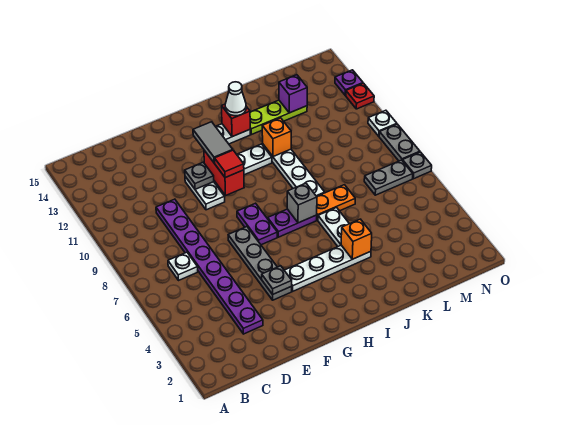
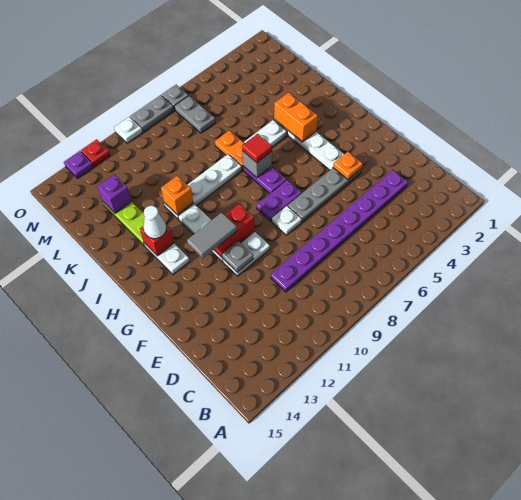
white 1x1 plate [168,252,198,280] -> white 1x1 plate moved to [272,206,302,235]
grey 1x1 plate [262,266,292,294] -> orange 1x1 plate [333,152,363,180]
red 1x1 tile [215,150,244,178] -> red 1x1 tile moved to [242,134,272,163]
orange 1x1 brick [341,219,372,259] -> orange 1x2 brick [274,92,318,142]

